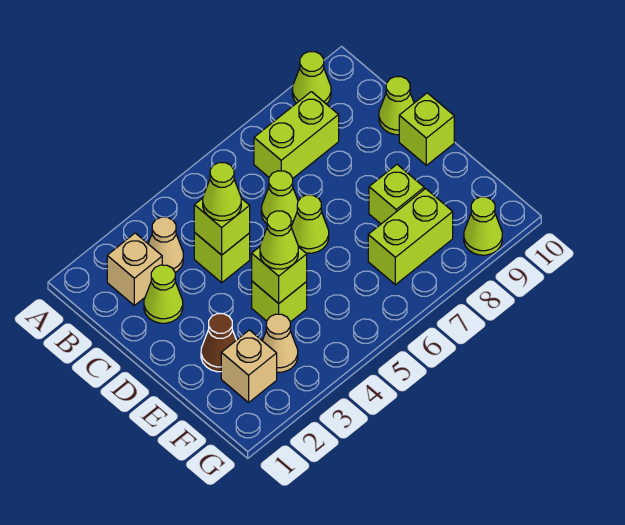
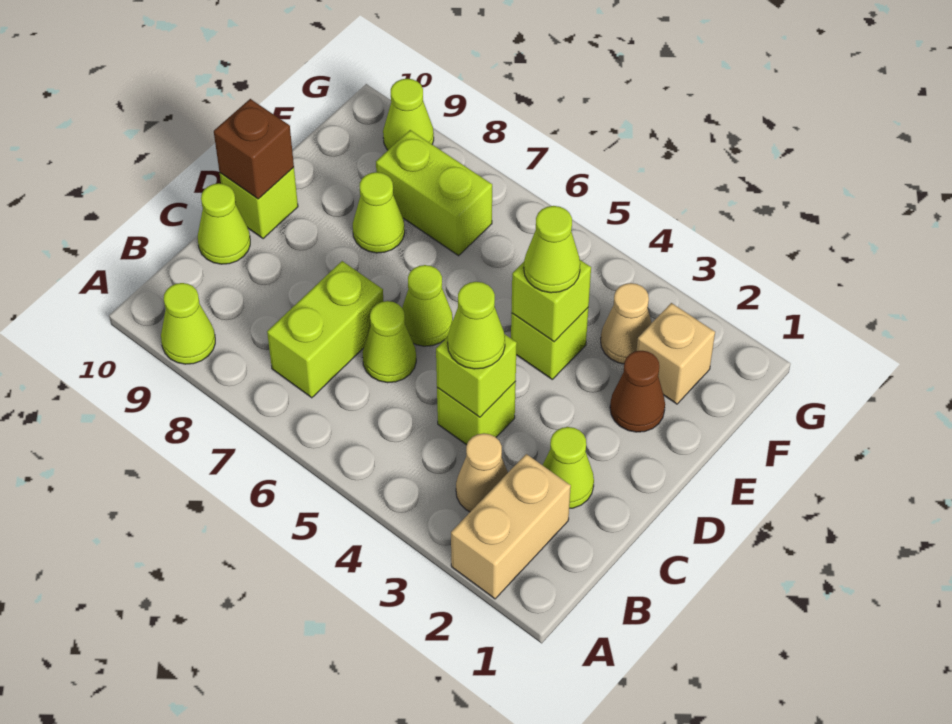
tan 1x1 brick [107,233,162,305] -> tan 1x2 brick [451,454,571,599]
lime 1x2 brick [254,92,339,178] -> lime 1x2 brick turned to [267,261,384,398]
none -> brown 1x1 brick [214,99,294,199]
lime 1x1 brick [369,165,424,224] -> lime 1x1 cone [353,172,405,253]

